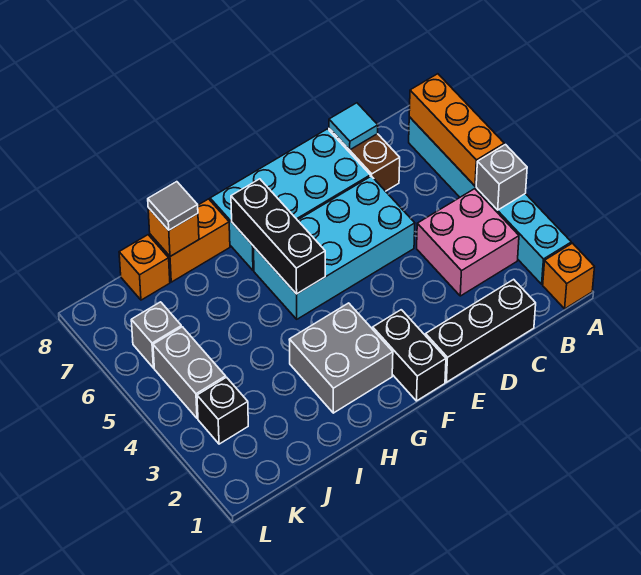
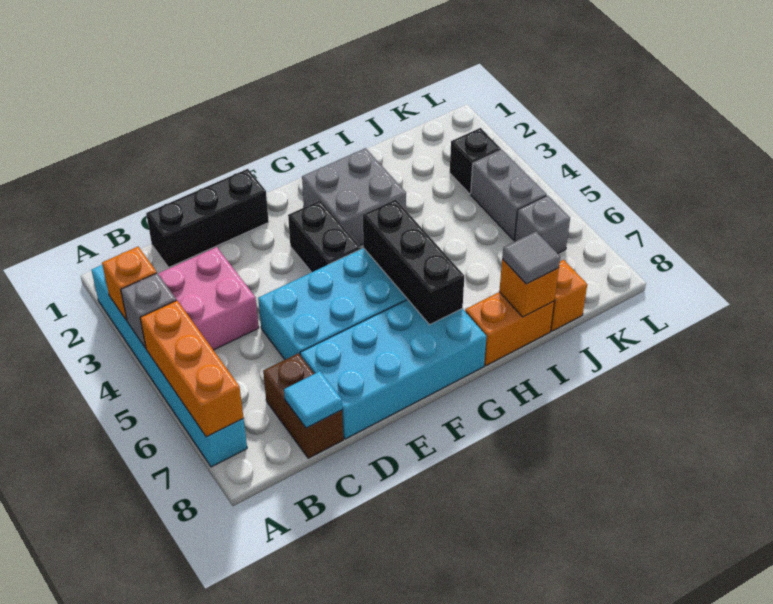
orange 1x1 brick [543,243,595,309] -> orange 1x1 brick moved to [102,247,157,321]
black 1x2 brick [373,310,446,401] -> black 1x2 brick moved to [288,201,361,272]

